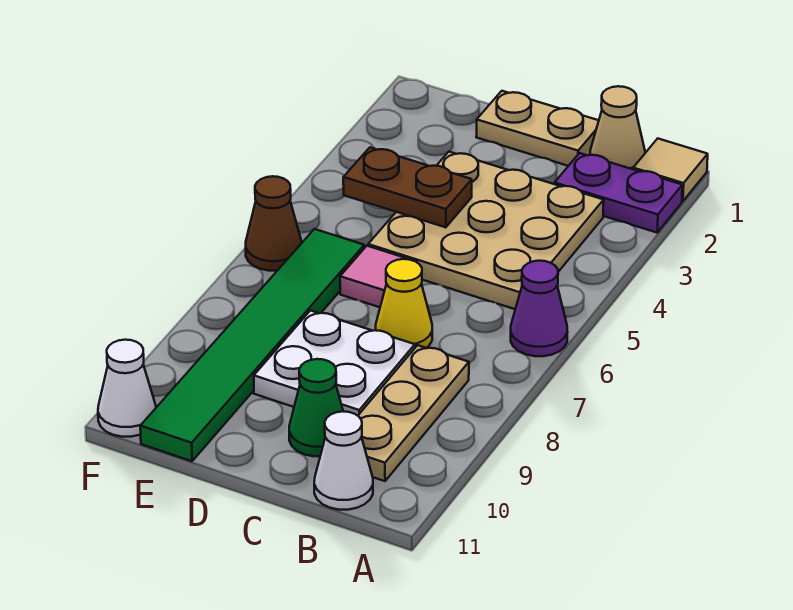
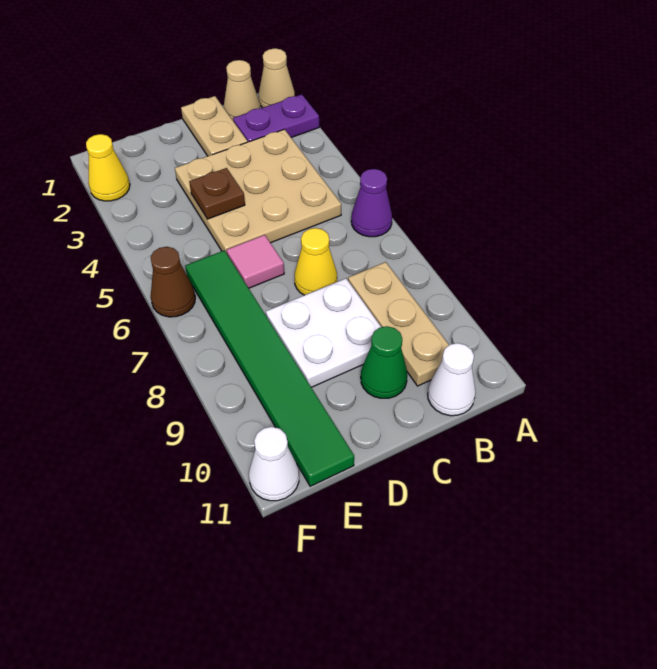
tan 1x1 tile [633,139,708,201] -> tan 1x1 cone [259,48,295,108]
tan 1x2 plate [476,91,599,166] -> tan 1x2 plate turned to [181,96,247,156]
brown 1x2 plate [343,148,472,227] -> brown 1x1 plate [189,168,245,219]
none -> yellow 1x1 cone [86,134,130,201]

